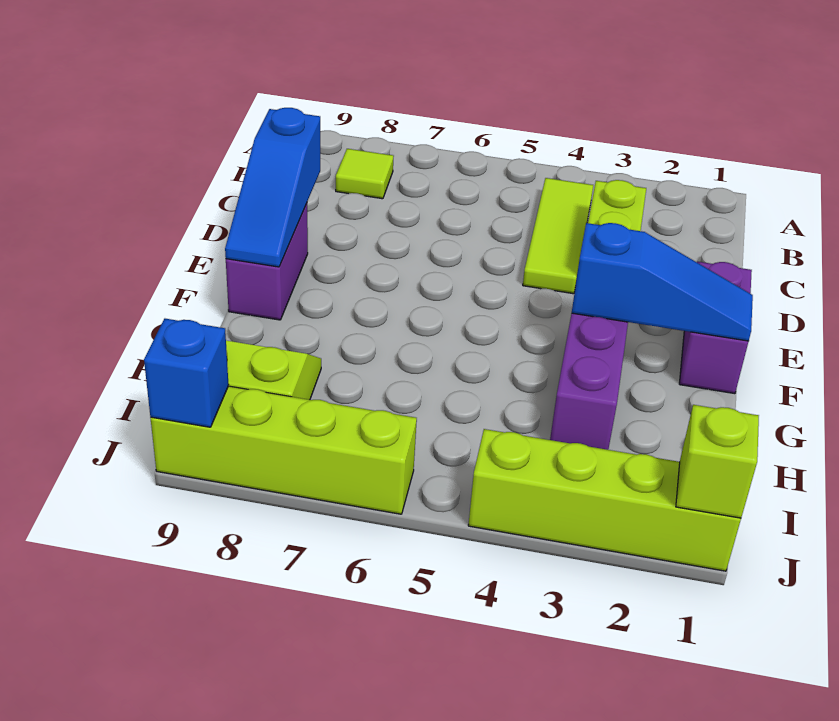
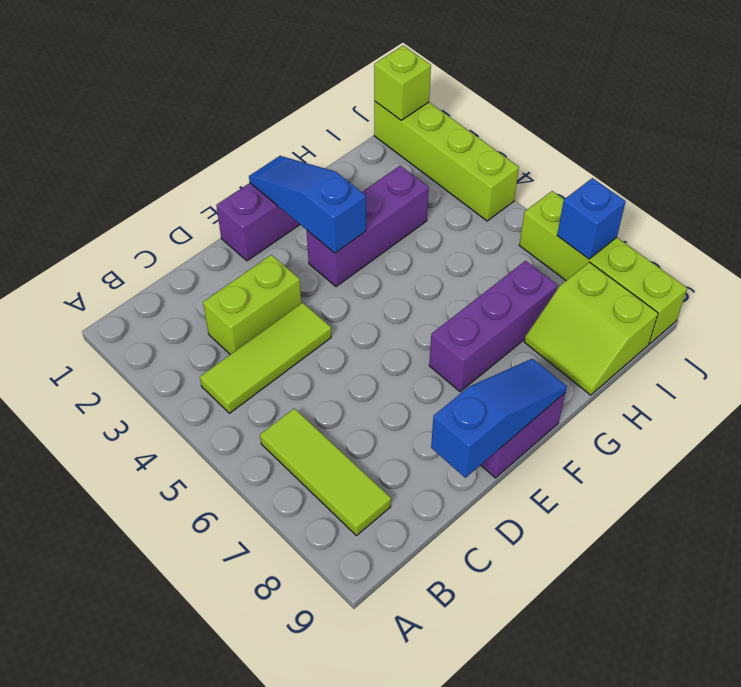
lime 1x1 tile [336,149,394,199] -> lime 1x3 tile [260,408,391,536]
none -> purple 1x3 brick [429,261,558,392]
blue 1x1 brick [144,319,229,427] -> blue 1x1 brick moved to [557,178,626,259]

